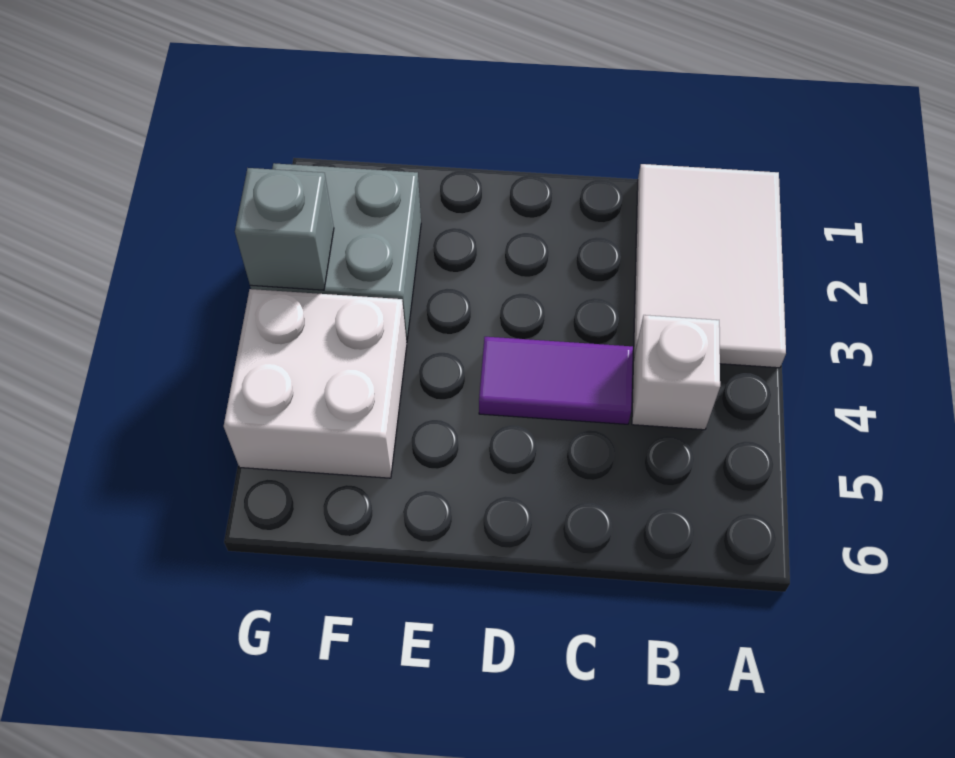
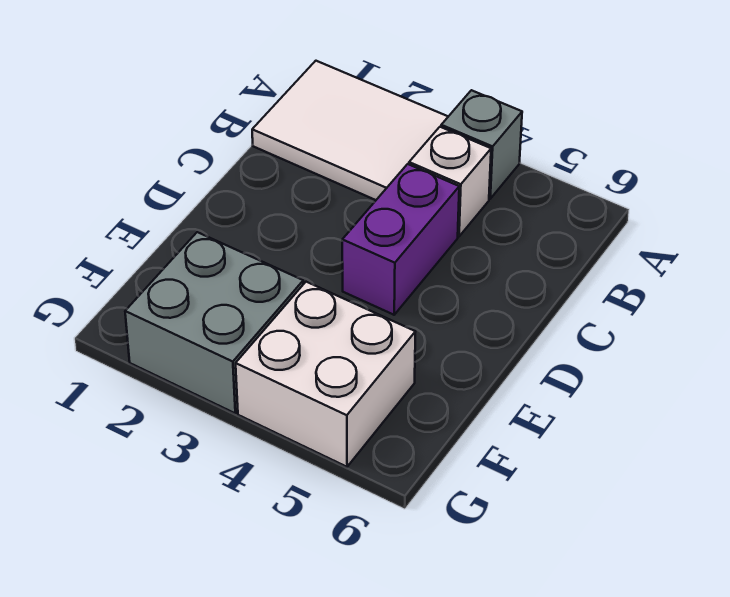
purple 1x2 tile [479,337,633,424] -> purple 1x2 brick [342,164,459,315]
grey 1x1 brick [235,168,334,290] -> grey 1x1 brick moved to [441,90,522,199]

